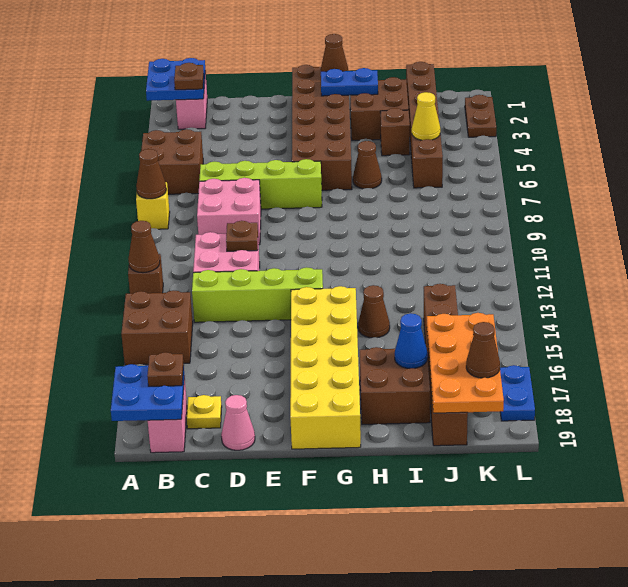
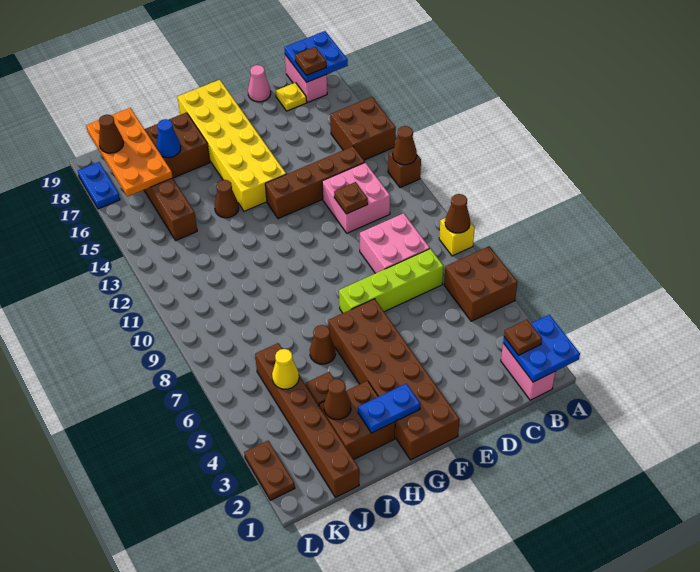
lime 1x4 brick [192,267,323,322] -> brown 1x4 brick [265,146,365,219]
brown 1x1 cone [321,34,348,72] -> brown 1x1 cone moved to [324,379,351,419]

